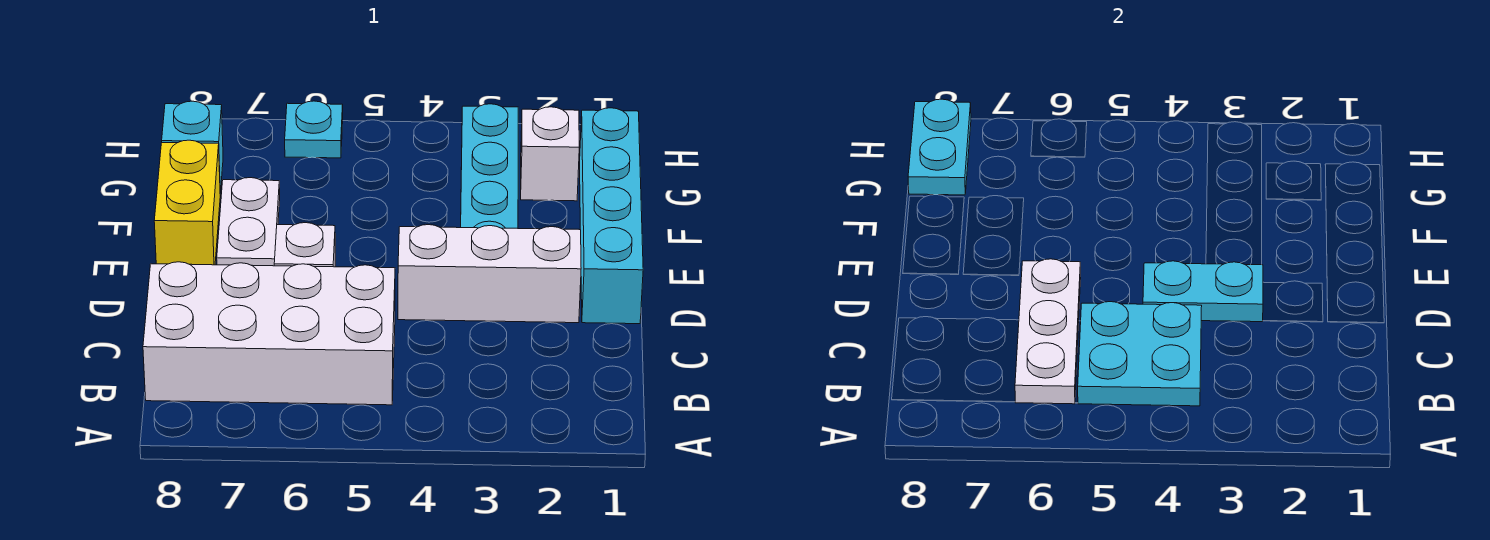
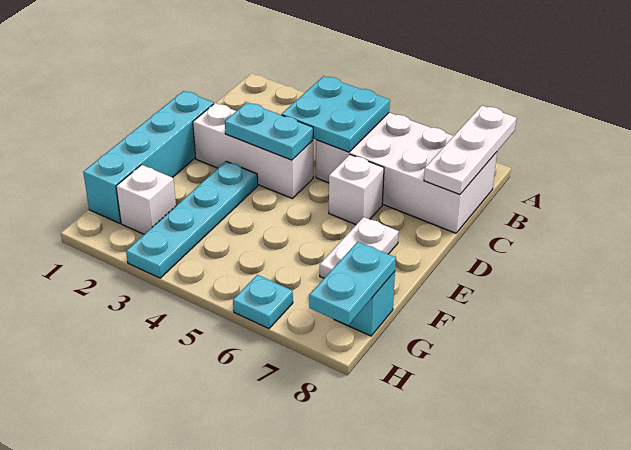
white 1x3 plate [1015,259,1081,404] -> white 1x3 plate moved to [424,106,517,194]
yellow 1x2 brick [154,140,220,265] -> none

